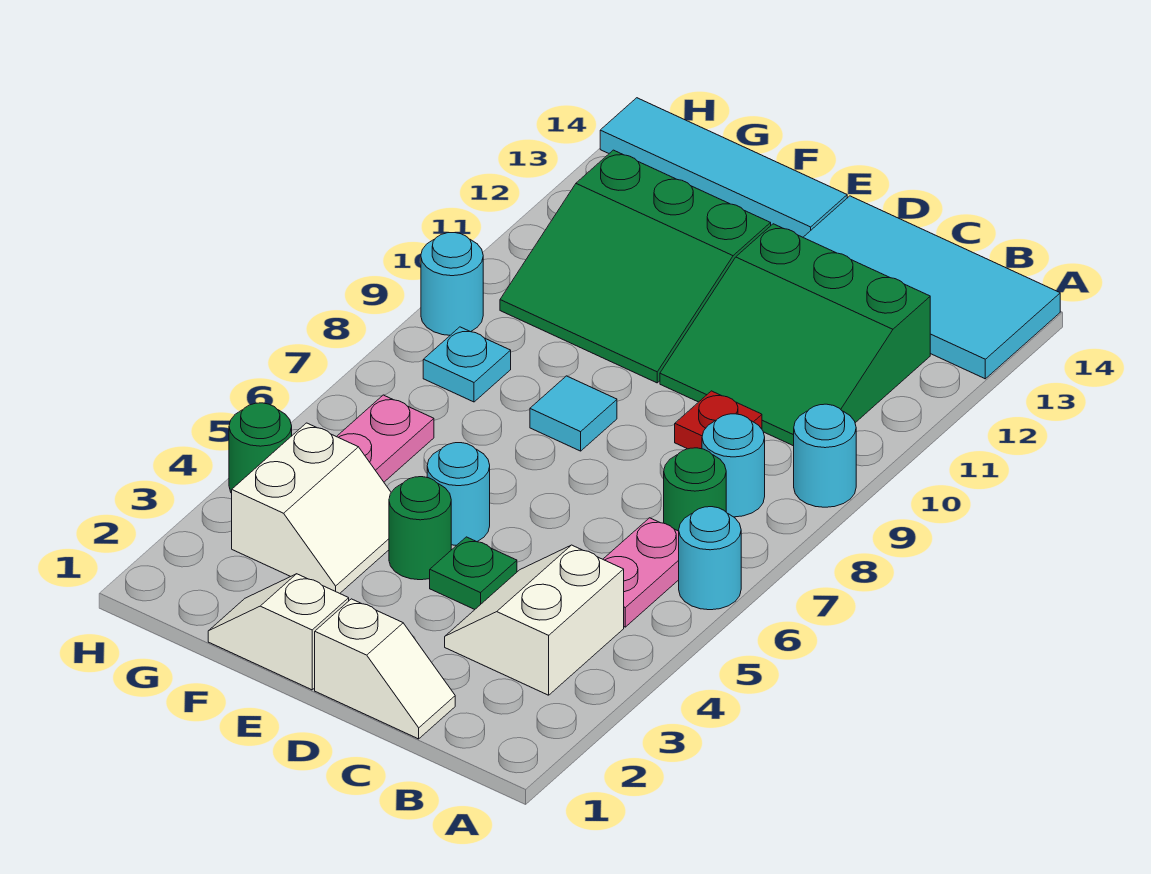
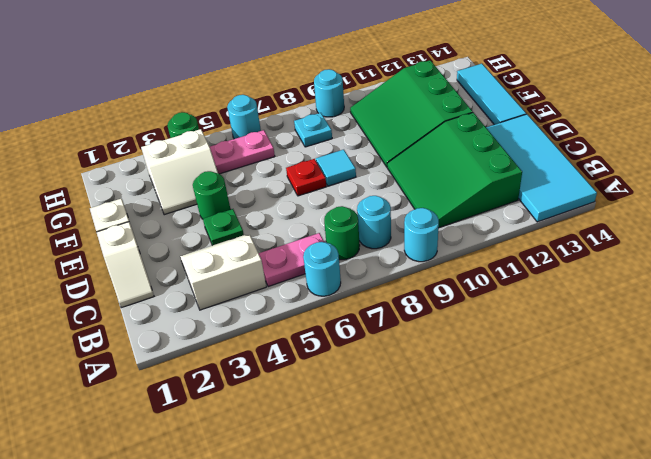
red 1x1 plate [675,391,762,449] -> red 1x1 plate moved to [286,159,326,196]
cyan 1x1 round brick [427,443,490,545] -> cyan 1x1 round brick moved to [227,95,261,139]
cyan 1x4 tile [600,98,847,237] -> cyan 1x3 tile [457,64,526,125]

